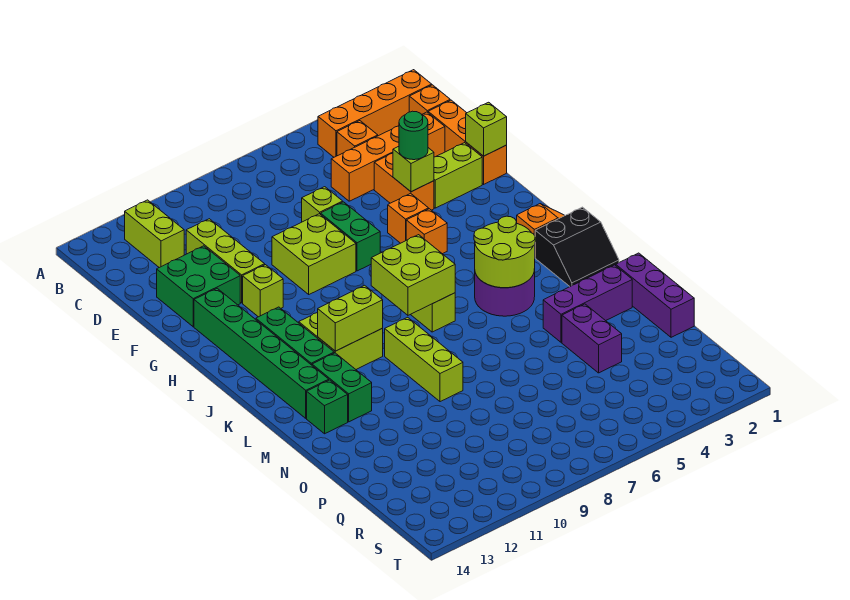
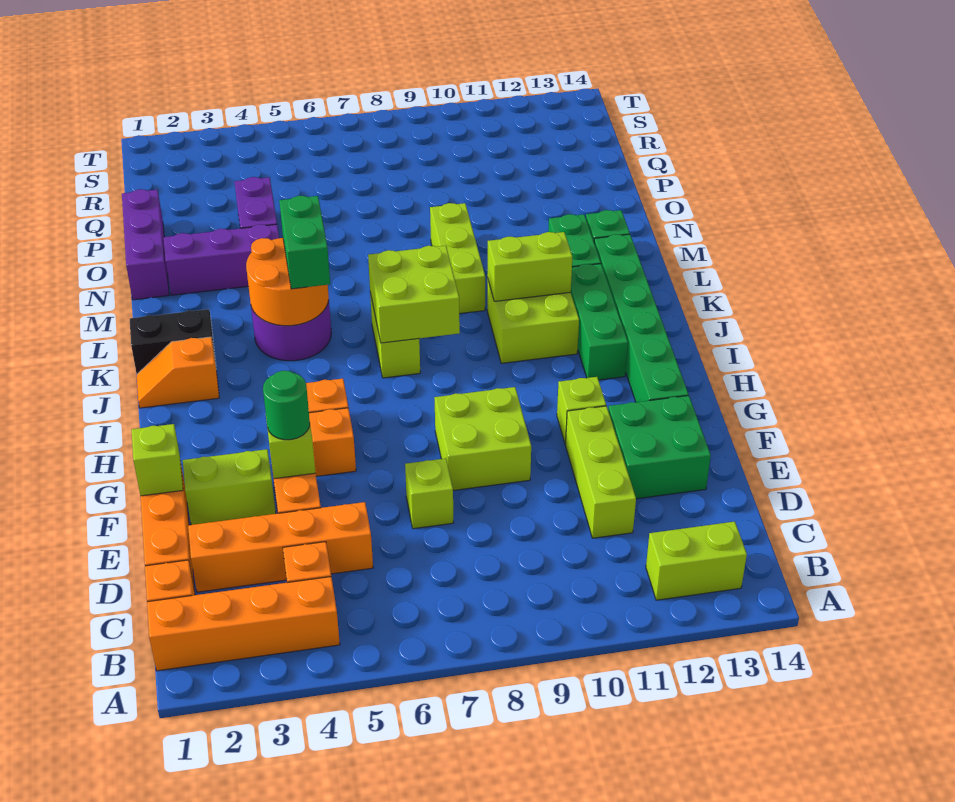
lime 1x2 brick [125,200,184,268] -> lime 1x2 brick turned to [646,522,747,600]
green 1x2 brick [321,202,380,271] -> green 1x2 brick moved to [279,196,330,289]
lime 2x2 round brick [474,216,535,288] -> orange 2x2 round brick [246,238,329,326]

